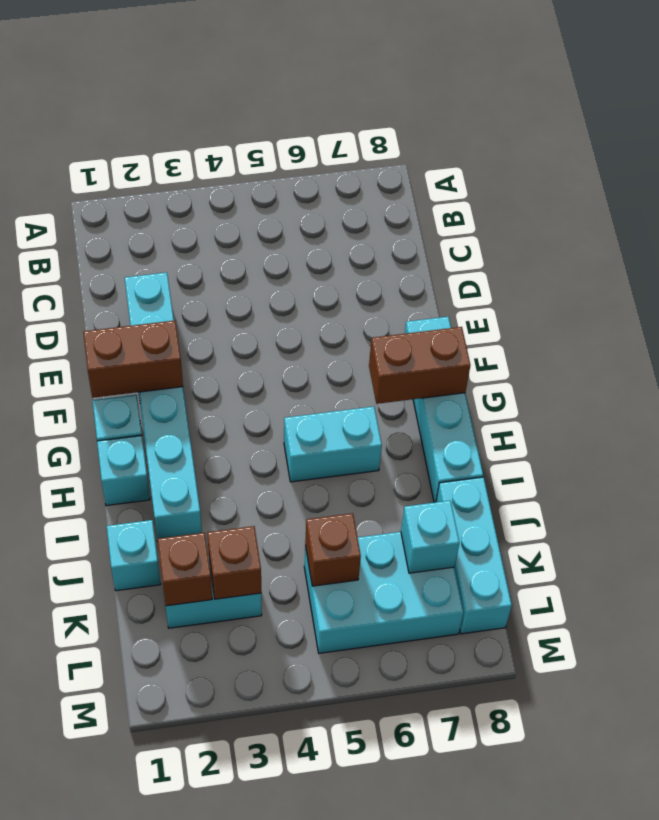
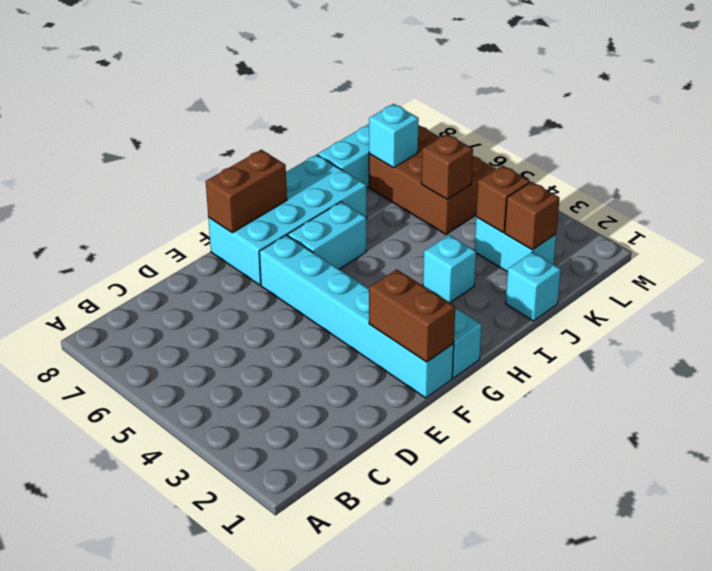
cyan 1x6 brick [125,272,202,539] -> cyan 1x6 brick turned to [259,235,454,398]
cyan 1x4 brick [405,317,483,503] -> cyan 2x4 brick [208,155,367,285]
brown 1x2 brick [369,327,470,404] -> brown 1x2 brick turned to [206,150,287,233]
cyan 1x1 brick [97,435,150,506] -> cyan 1x1 brick moved to [423,235,476,303]
cyan 1x2 brick [284,406,382,482] -> cyan 1x2 brick turned to [288,202,366,269]
cyan 2x3 brick [304,532,464,653] -> brown 2x3 brick [369,125,496,234]

